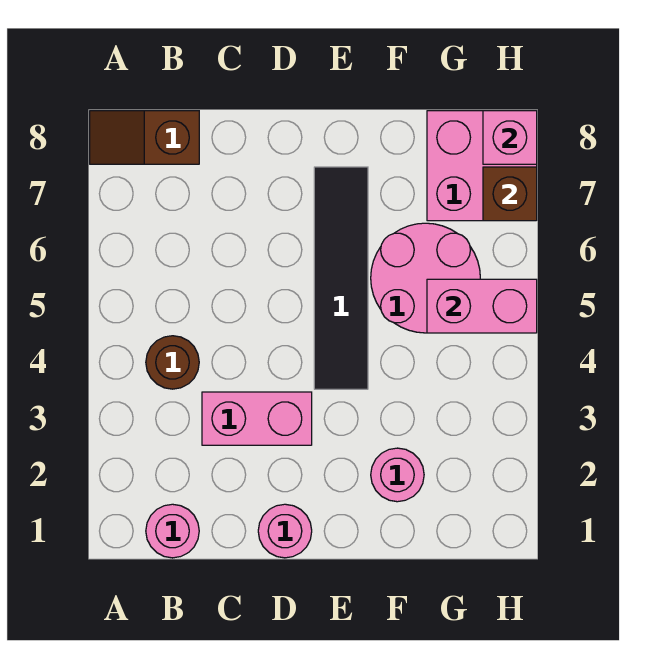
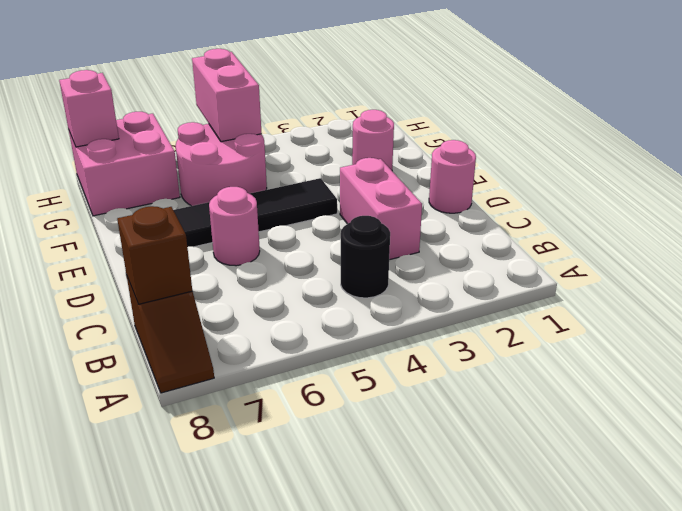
pink 1x1 round brick [146,504,199,558] -> pink 1x1 round brick moved to [209,187,260,266]
brown 1x1 round brick [146,336,199,389] -> black 1x1 round brick [341,216,390,298]
brown 1x1 brick [483,167,537,221] -> brown 1x1 brick moved to [117,206,192,304]

